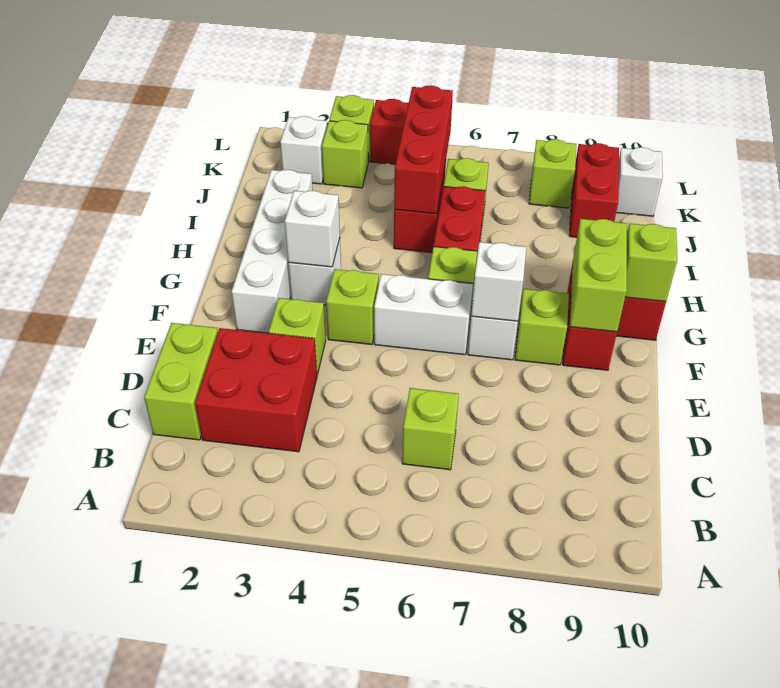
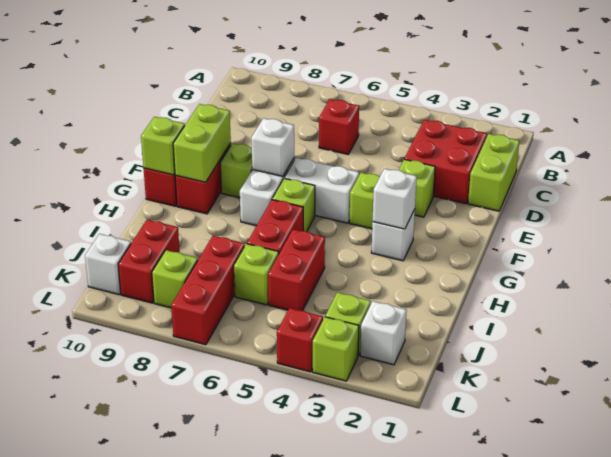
lime 1x1 brick [402,388,459,470] -> red 1x1 brick [319,99,359,154]
white 1x4 brick [232,170,313,333] -> none
red 1x3 brick [394,86,453,214] -> red 1x3 brick moved to [171,236,245,345]

